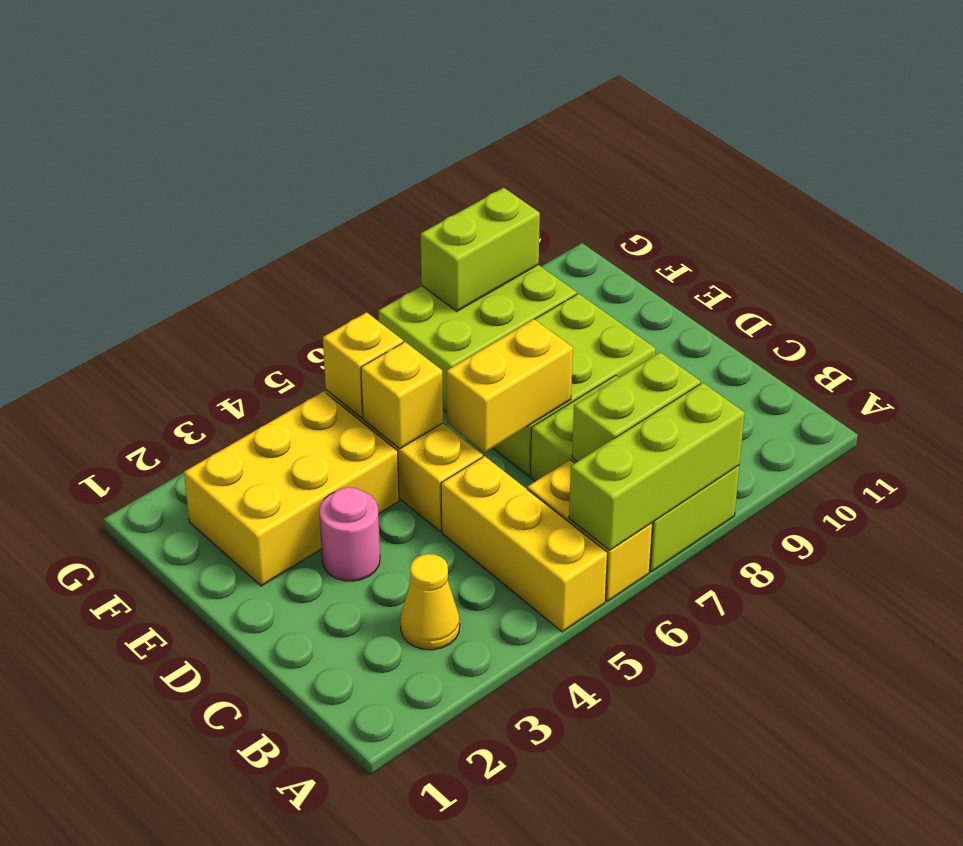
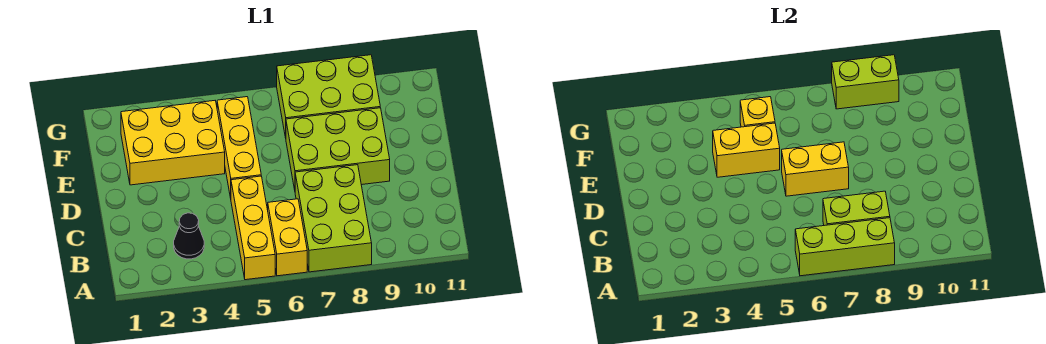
yellow 1x1 cone [400,554,460,650] -> black 1x1 cone [174,213,204,259]
pink 1x1 round brick [319,487,380,581] -> none
yellow 1x1 brick [361,342,443,449] -> yellow 1x2 brick [713,123,780,177]

